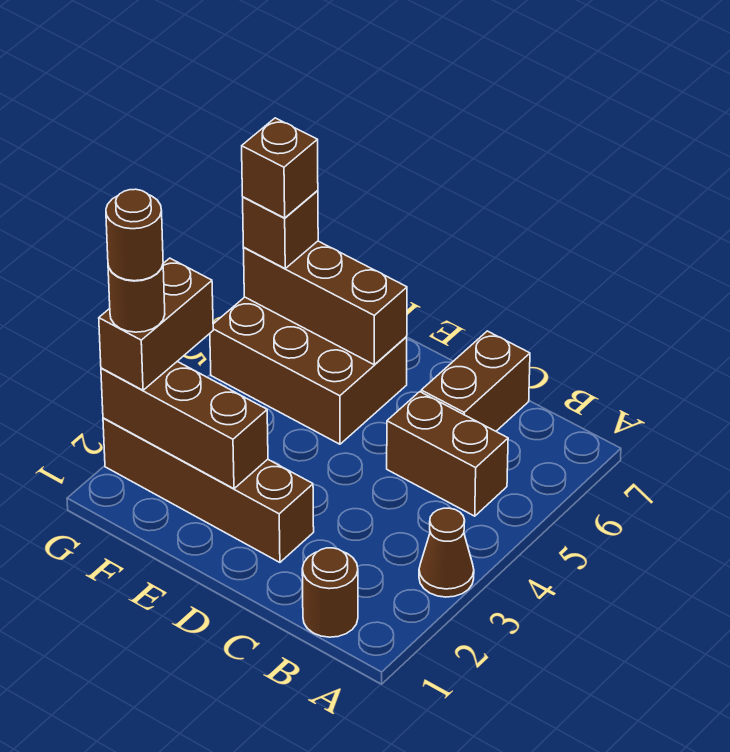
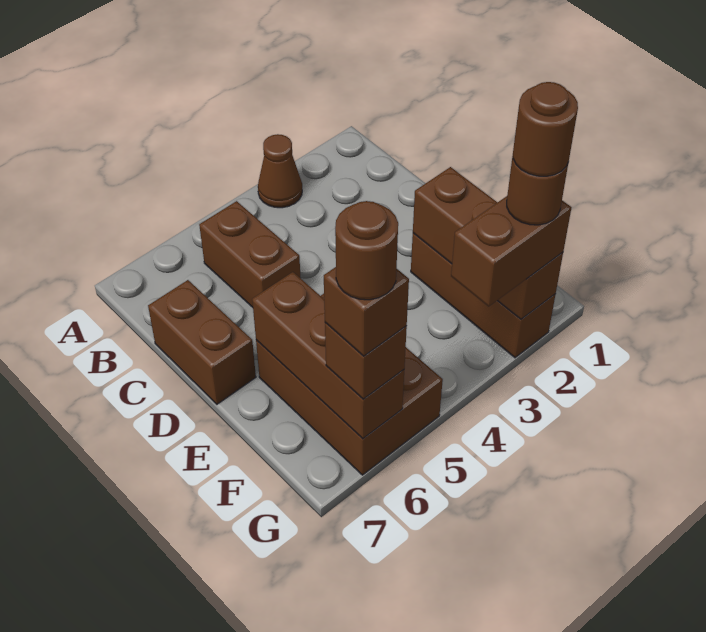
brown 1x1 round brick [302,548,358,637] -> brown 1x1 round brick moved to [335,201,398,300]
brown 1x2 brick [421,331,530,431] -> brown 1x2 brick turned to [148,280,256,404]
brown 1x4 brick [103,418,314,562] -> brown 1x3 brick [411,233,556,358]

